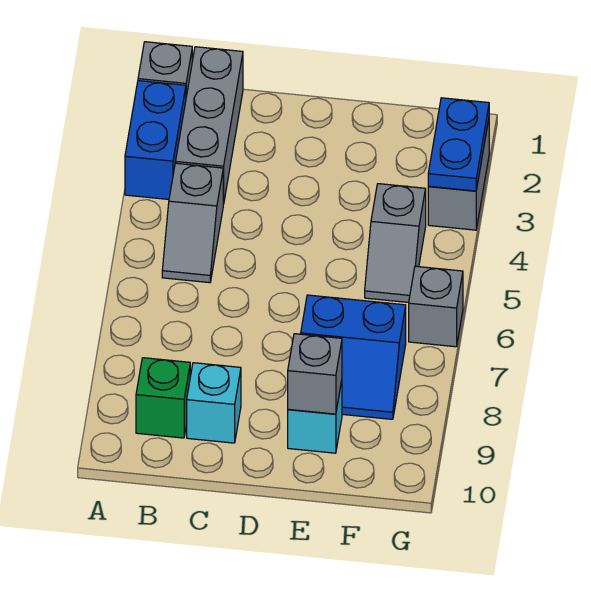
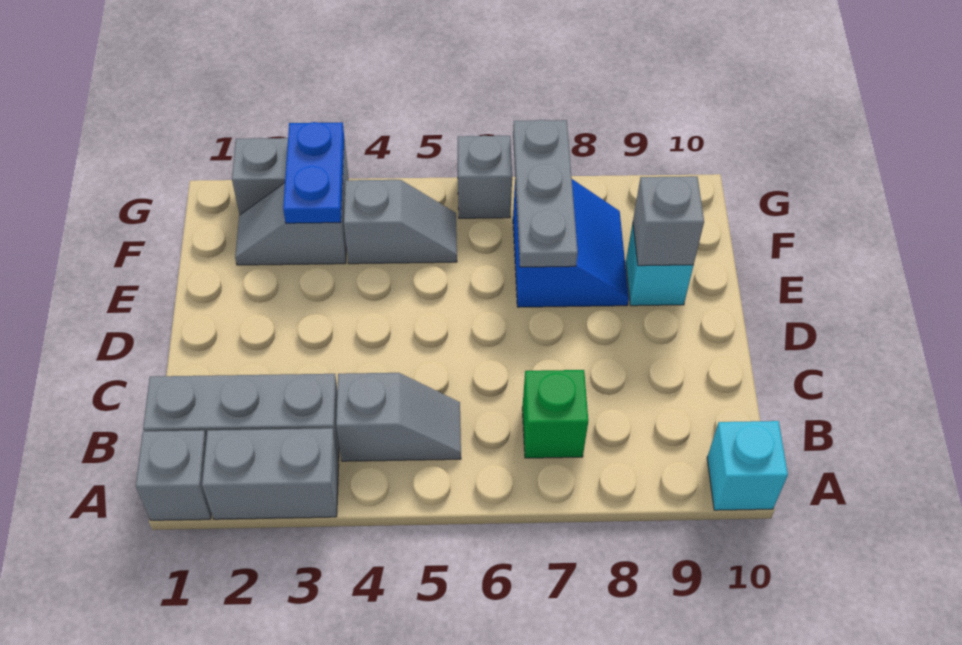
blue 1x2 brick [125,81,186,199] -> grey 1x2 brick [202,428,339,519]
green 1x1 brick [136,358,190,438] -> green 1x1 brick moved to [522,370,588,458]
cyan 1x1 brick [187,363,241,443] -> cyan 1x1 brick moved to [707,421,788,510]
none -> grey 1x3 plate [513,120,578,267]
none -> grey 1x2 slope [235,183,346,265]
blue 1x2 plate [428,98,489,191] -> blue 1x2 plate turned to [283,122,344,223]

